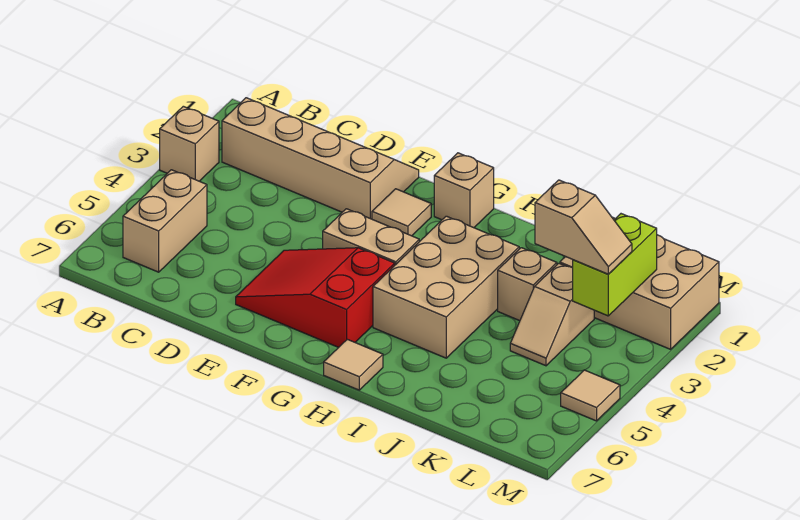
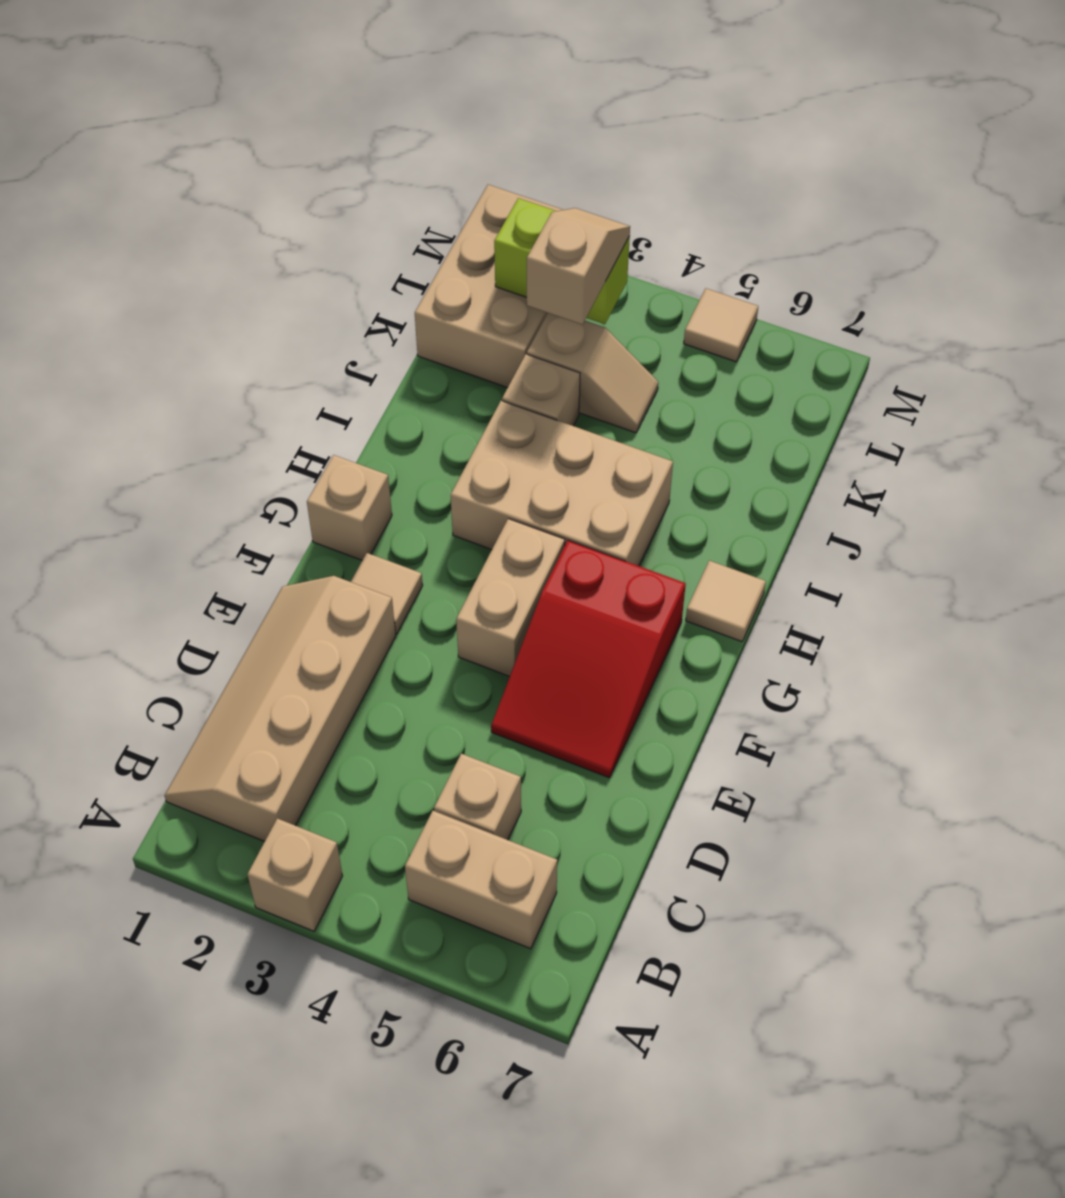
none -> tan 1x1 brick [434,754,521,840]

